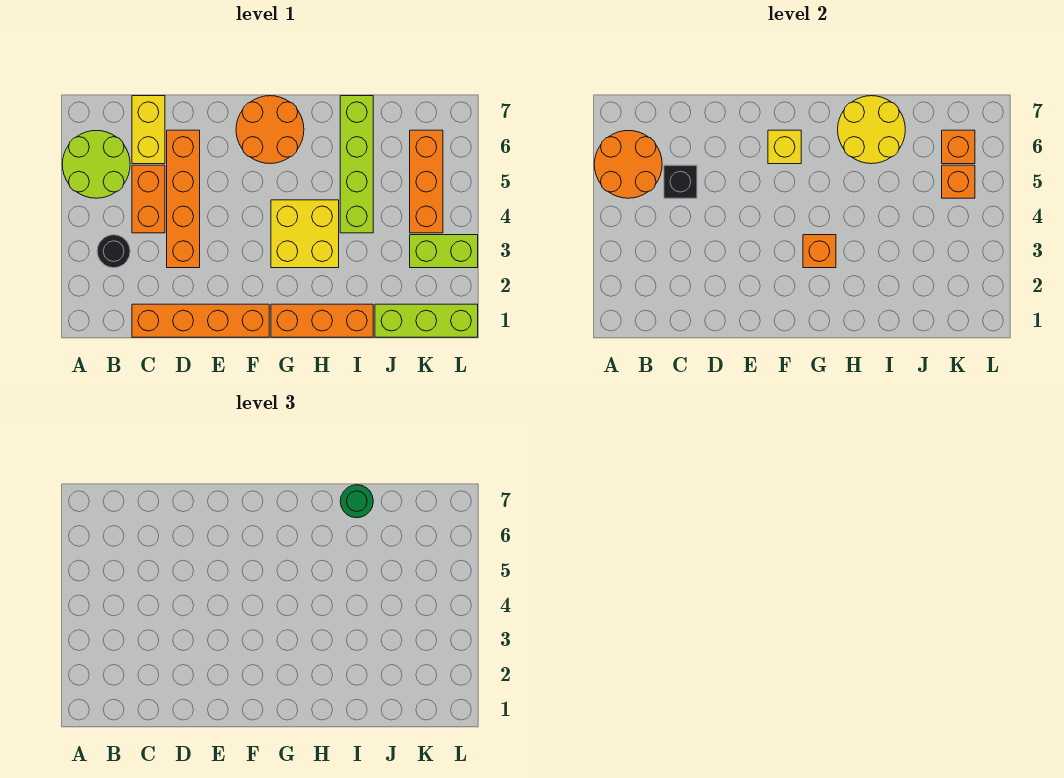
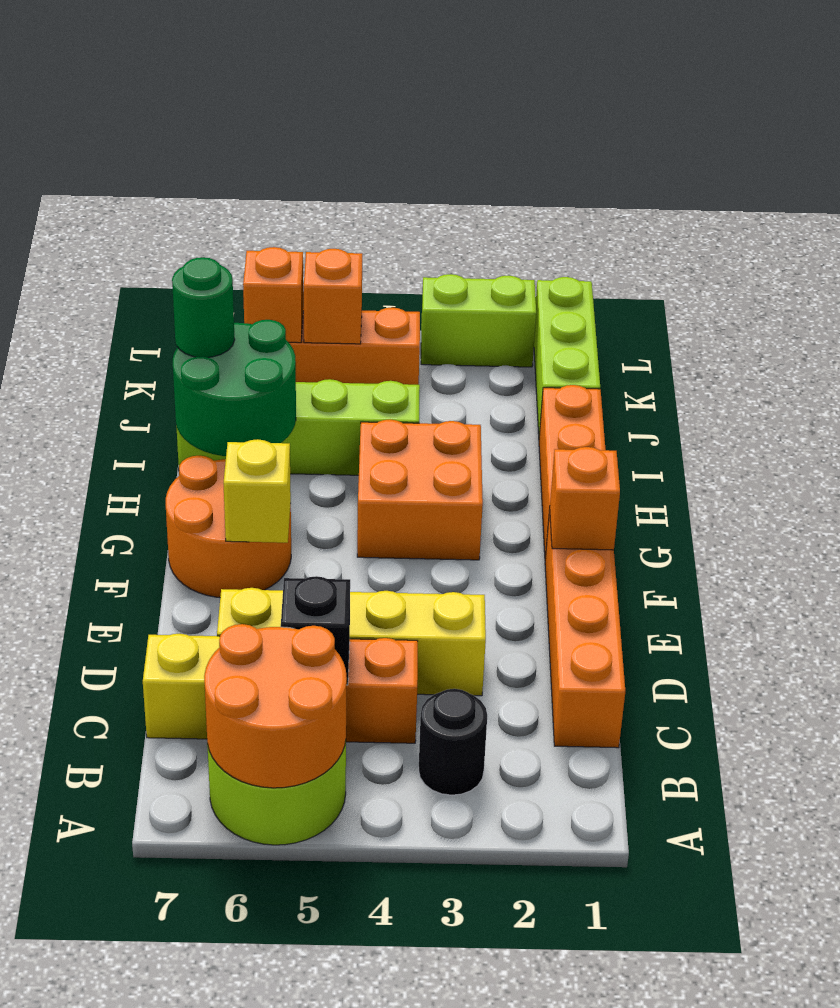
orange 1x4 brick [167,130,200,268] -> yellow 1x4 brick [217,588,486,696]
yellow 2x2 brick [271,200,339,268] -> orange 2x2 brick [357,420,483,560]
orange 1x1 brick [803,235,836,268] -> orange 1x1 brick moved to [550,447,620,550]
yellow 2x2 round brick [838,96,905,164] -> green 2x2 round brick [173,320,296,456]
lime 1x2 brick [410,235,478,268] -> lime 1x2 brick turned to [421,274,536,367]

